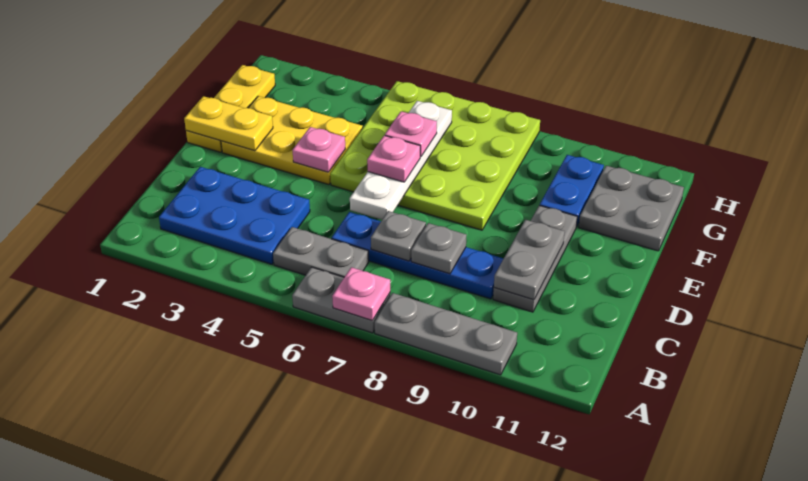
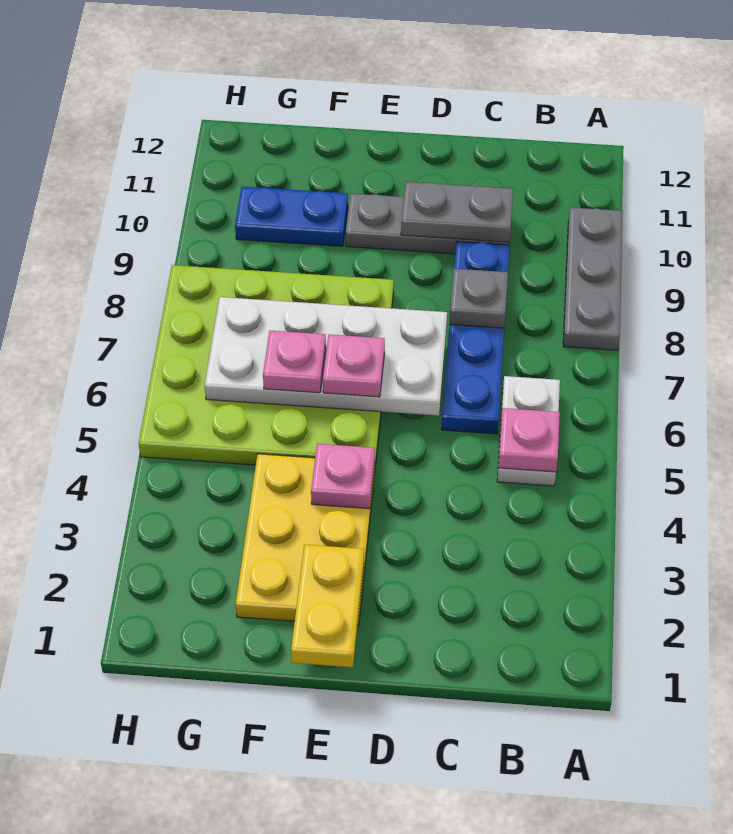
grey 1x2 plate [292,267,390,333] -> none
pink 1x1 plate [332,267,390,320] -> pink 1x1 plate moved to [498,408,560,472]
blue 2x3 plate [159,167,310,264] -> none
grey 1x2 plate [273,227,369,277] -> white 1x2 plate [497,376,560,486]
grey 1x1 plate [371,211,426,261] -> none
white 1x4 plate [350,101,452,220] -> white 2x4 plate [205,297,447,416]
yellow 1x3 plate [186,65,275,152] -> none
grey 2x2 plate [579,166,684,251] -> none

